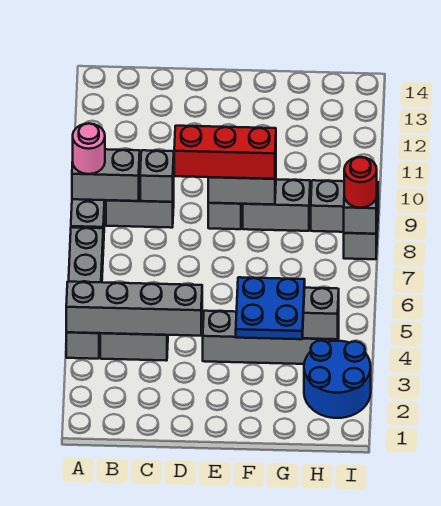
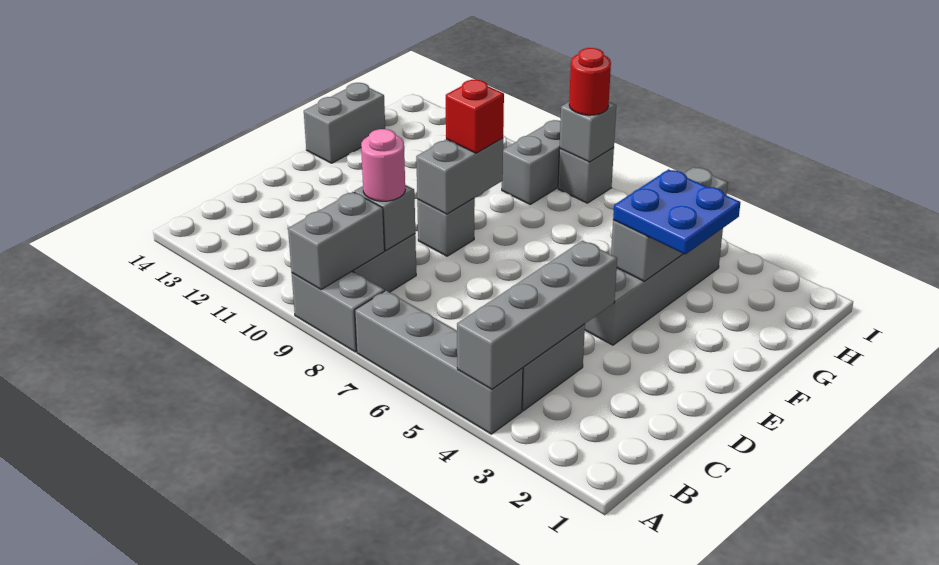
pink 1x1 round brick [73,123,105,174] -> pink 1x1 round brick moved to [361,129,405,201]
red 1x3 brick [174,126,276,179] -> red 1x1 brick [446,80,504,153]
grey 1x2 brick [243,179,310,231] -> grey 1x2 brick moved to [304,83,385,163]
blue 2x2 round brick [304,341,371,418] -> none

